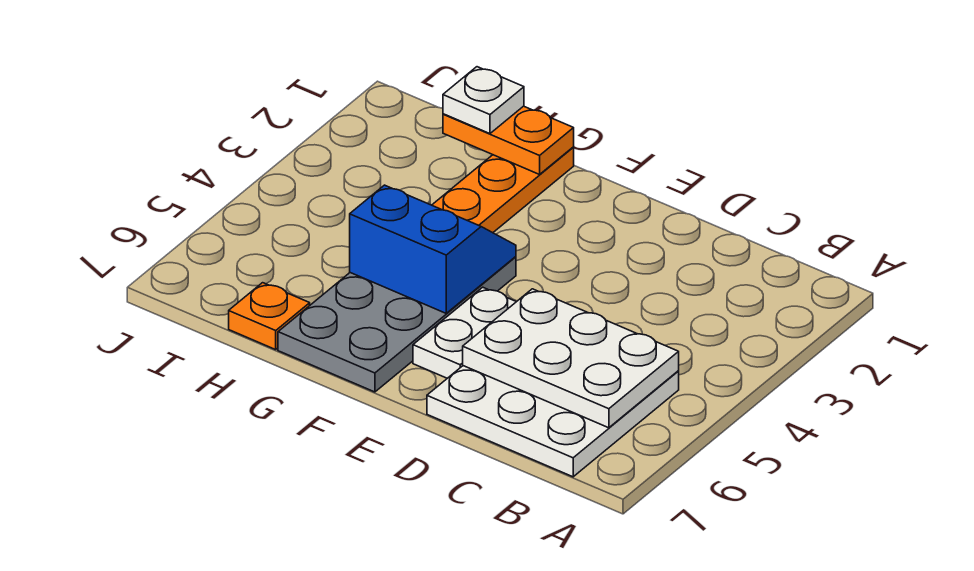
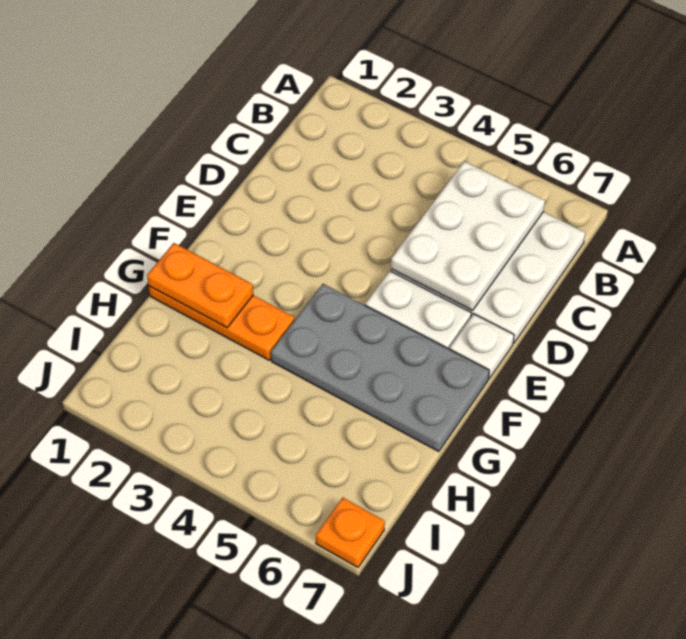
blue 2x2 slope [350,185,516,313] -> none
orange 1x2 plate [443,106,574,174] -> orange 1x2 plate turned to [147,243,253,328]
white 1x1 plate [443,67,524,134] -> white 1x1 plate moved to [450,314,514,378]
orange 1x1 plate [229,283,310,350] -> orange 1x1 plate moved to [316,497,385,567]

